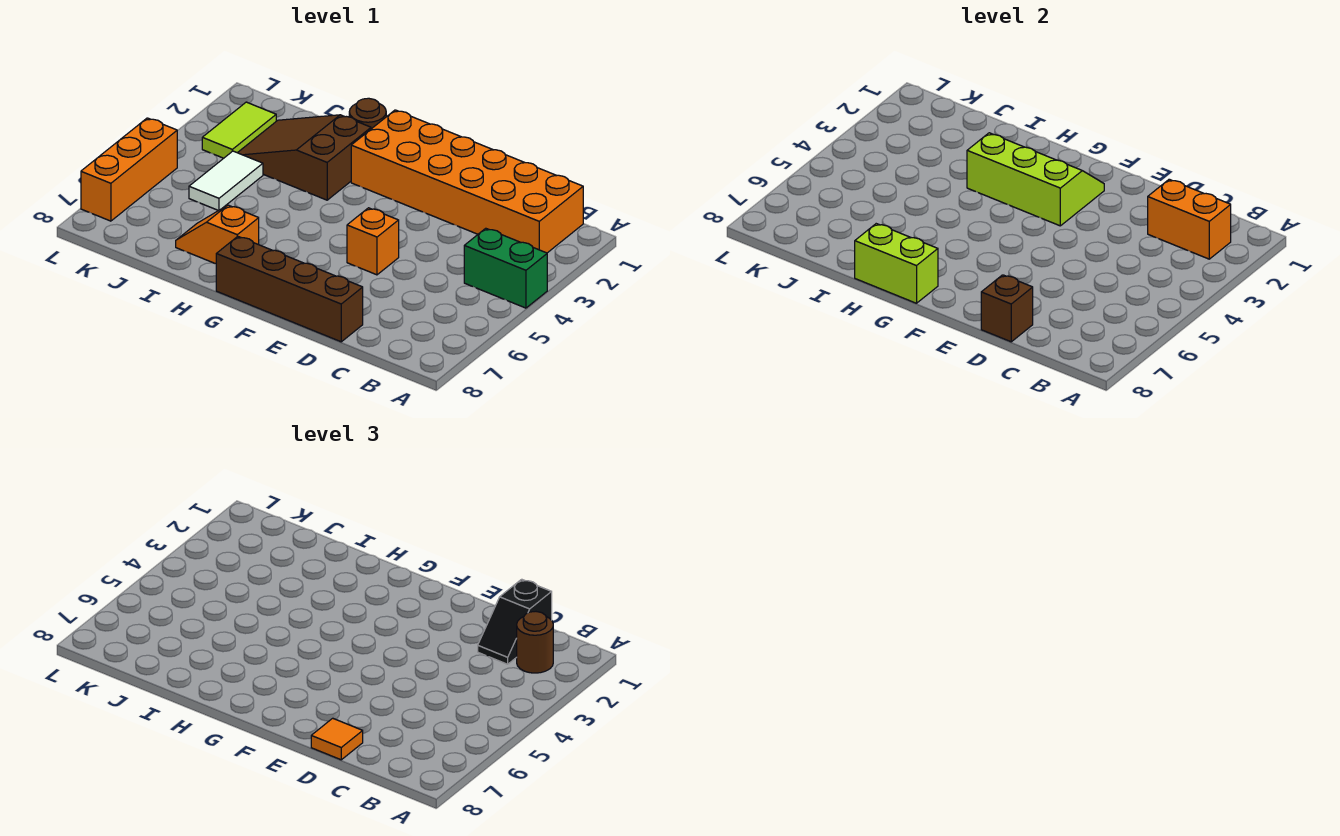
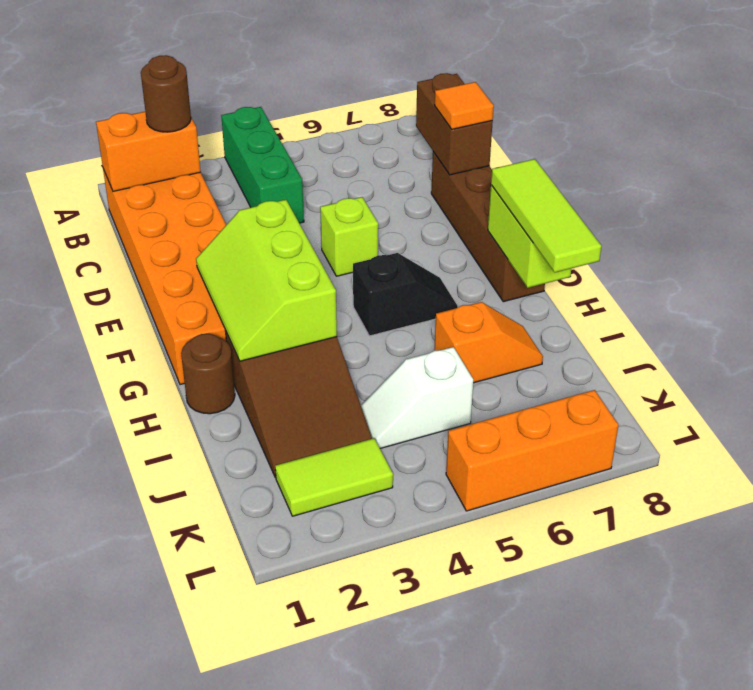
green 1x2 brick [464,228,547,308] -> green 1x3 brick [221,107,304,223]
orange 1x2 brick [1148,179,1231,259] -> orange 1x2 brick turned to [96,112,201,191]
black 1x2 slope [478,579,552,664] -> black 1x2 slope moved to [353,253,458,336]
brown 1x1 brick [981,275,1033,342] -> brown 1x2 brick [416,73,493,175]
orange 1x1 brick [347,208,399,275] -> lime 1x1 brick [320,197,378,276]
none -> lime 1x3 tile [491,159,601,272]
orange 1x2 slope [176,205,259,264] -> orange 1x2 slope turned to [434,302,543,383]
white 1x2 tile [189,151,263,211] -> white 1x2 slope [361,347,473,448]

